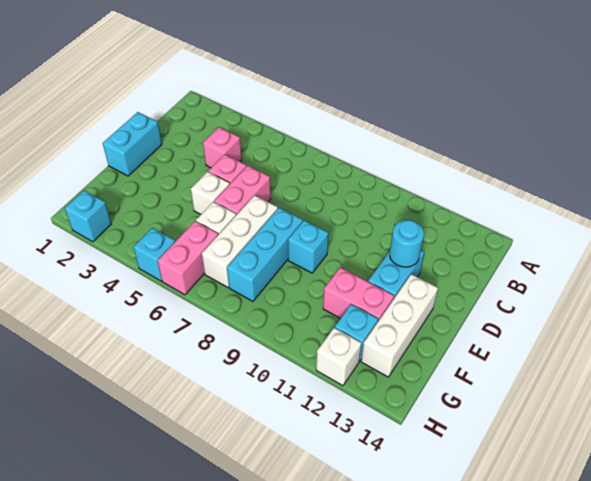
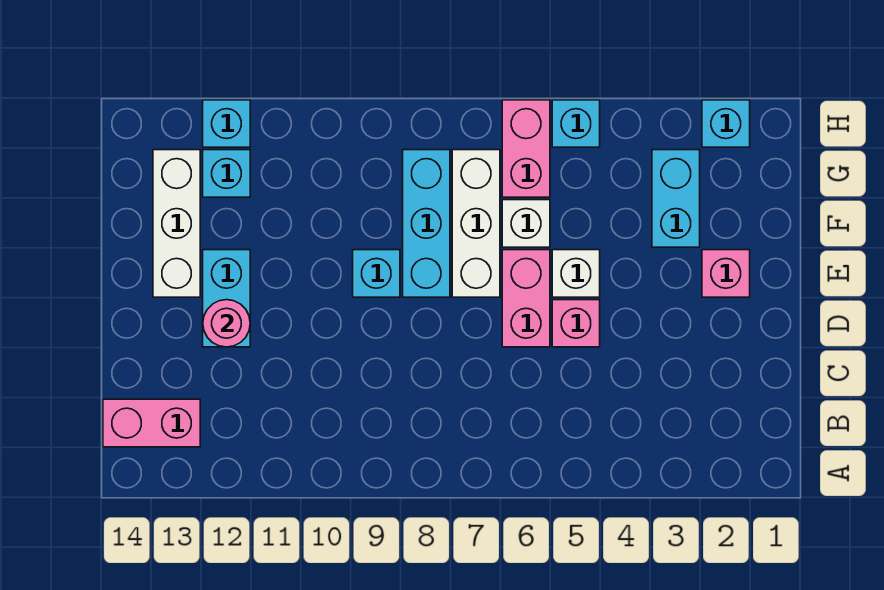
pink 1x1 brick [203,127,242,168] -> pink 1x1 brick moved to [702,250,750,297]
cyan 1x2 brick [103,112,162,176] -> cyan 1x2 brick moved to [652,150,700,247]
cyan 1x1 round brick [390,220,424,267] -> pink 1x1 round brick [203,300,250,347]
pink 1x2 brick [323,268,394,321] -> pink 1x2 brick moved to [103,399,200,447]
white 1x1 brick [316,328,361,386] -> cyan 1x1 brick [203,100,250,147]

